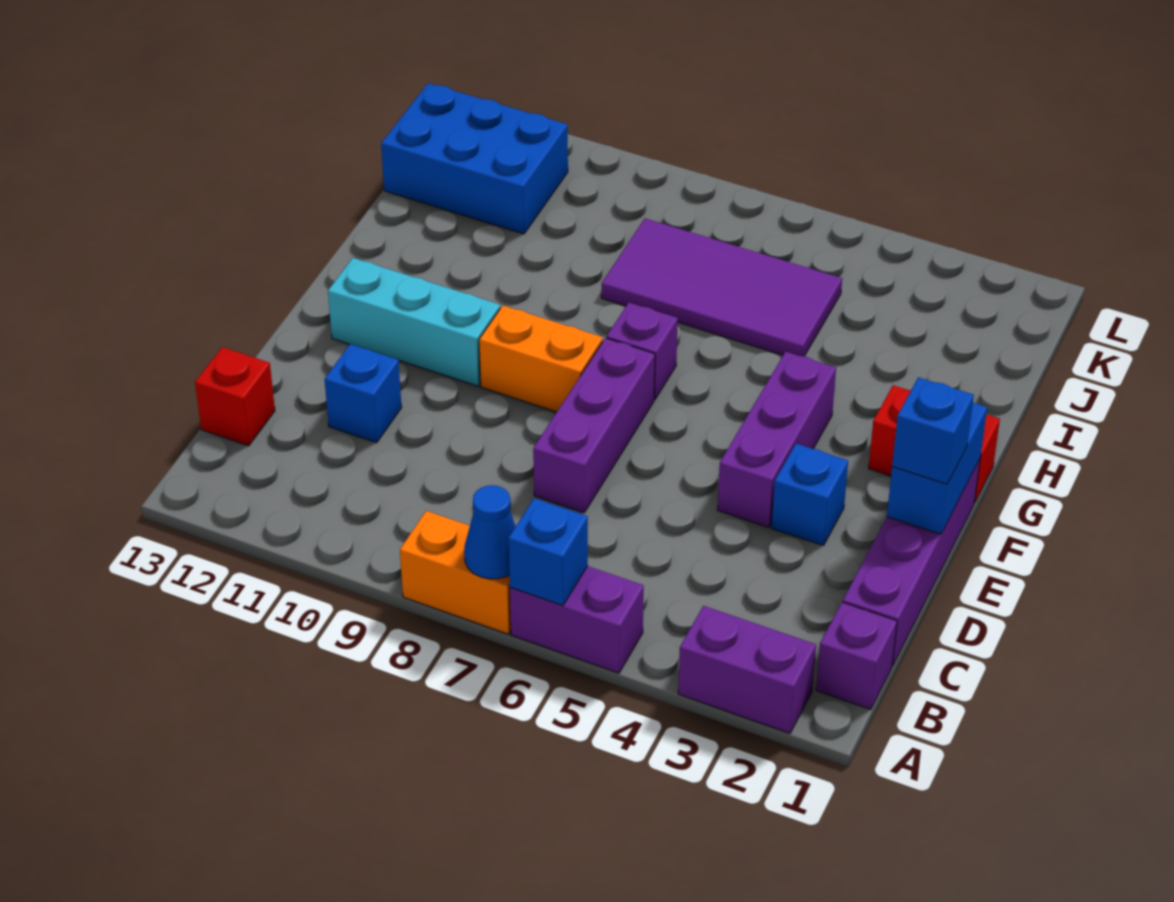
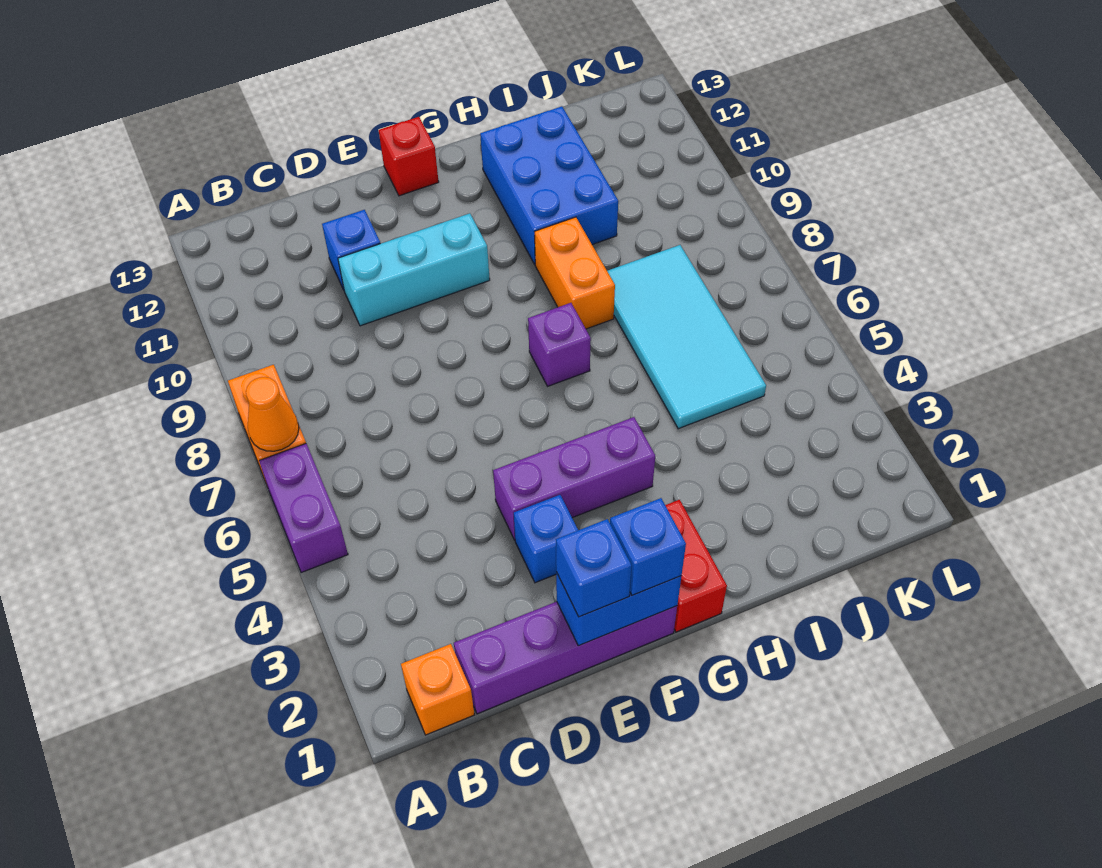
purple 1x2 brick [678,606,816,733] -> none
blue 1x1 brick [508,498,588,606] -> blue 1x1 brick moved to [610,498,686,595]
blue 1x1 cone [464,485,516,579] -> orange 1x1 cone [246,377,299,451]
purple 1x1 brick [816,602,897,710] -> orange 1x1 brick [401,644,474,735]
red 1x1 brick [195,347,275,446] -> red 1x1 brick moved to [379,117,439,196]
purple 1x3 brick [533,338,655,513] -> none
orange 1x2 brick [479,306,603,412] -> orange 1x2 brick moved to [535,217,615,329]
cyan 1x3 brick [328,258,500,386] -> cyan 1x3 brick turned to [338,213,490,326]
purple 2x4 tile [601,218,842,356] -> cyan 2x4 tile [607,245,766,429]
blue 2x3 brick [381,83,568,234] -> blue 2x3 brick moved to [480,106,618,264]

